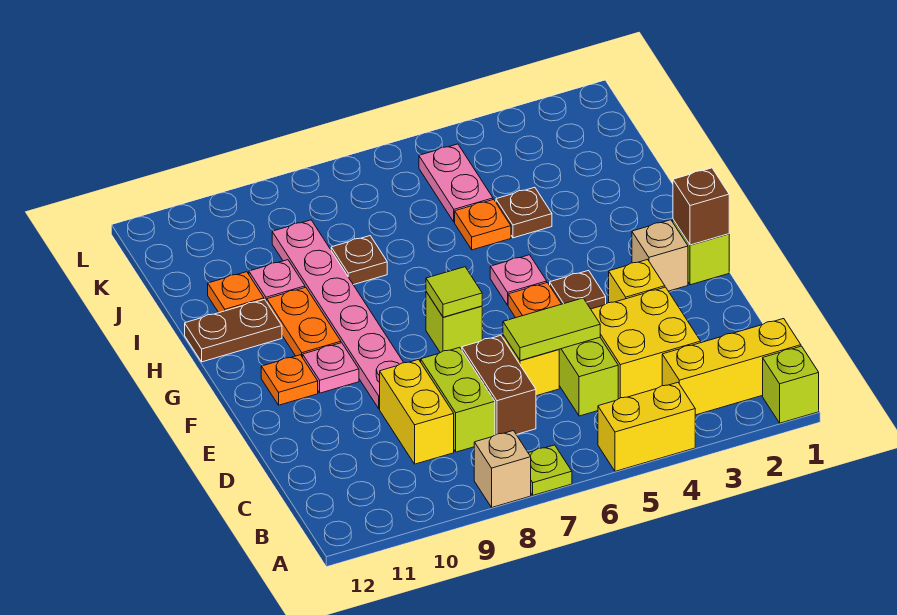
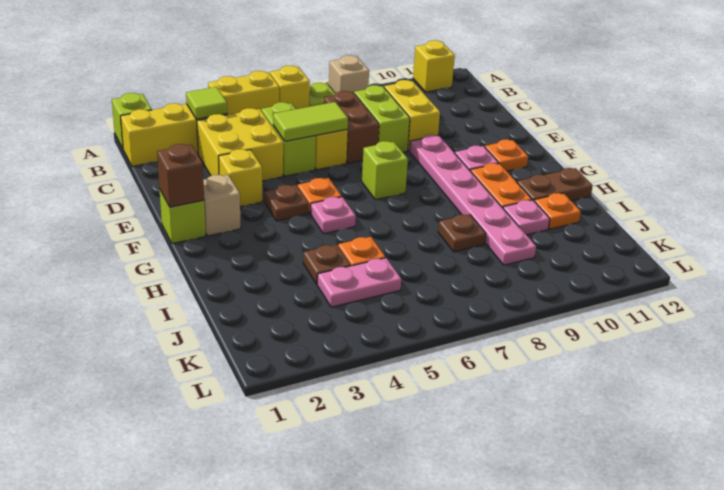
none -> yellow 1x1 brick [270,66,310,109]
none -> yellow 1x1 brick [413,40,455,92]
lime 1x1 tile [426,267,482,317] -> lime 1x1 tile moved to [186,87,227,119]
pink 1x2 plate [419,144,493,222] -> pink 1x2 plate turned to [317,258,401,307]

